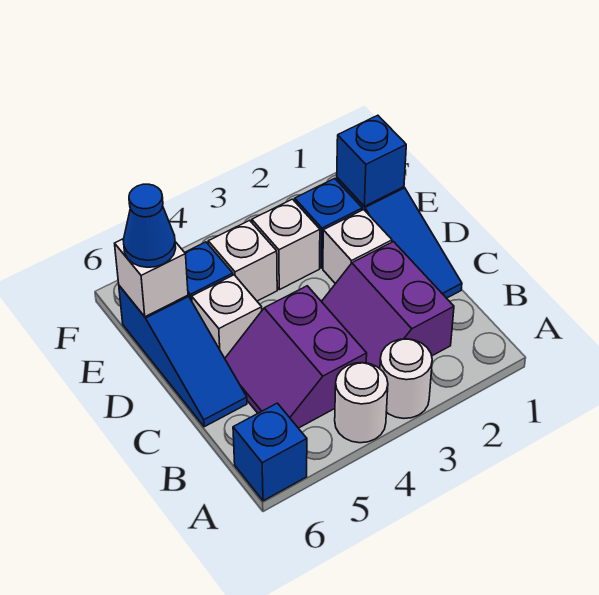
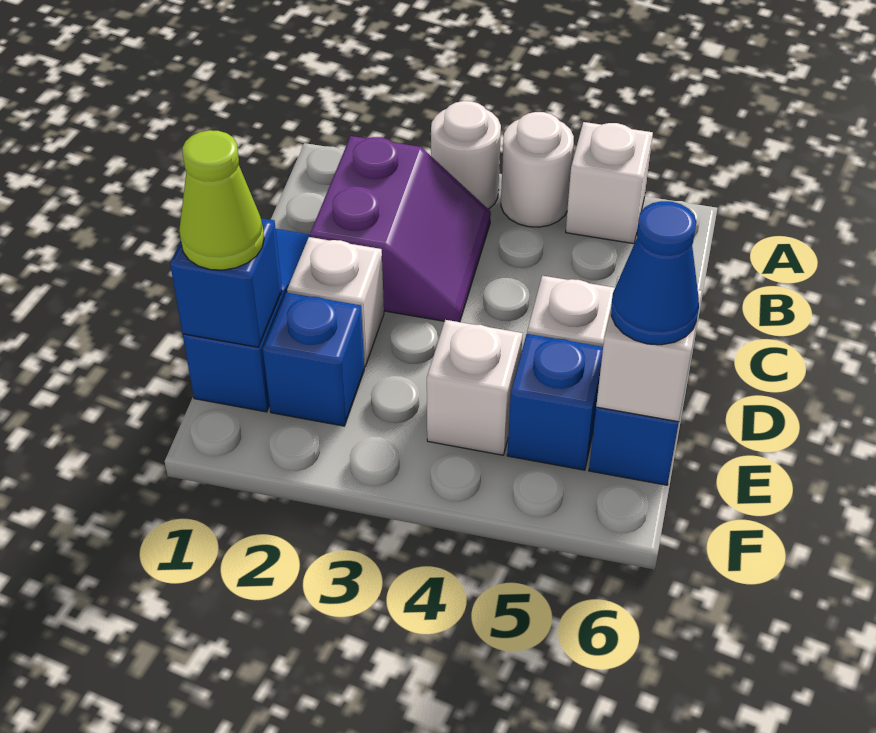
blue 1x1 brick [233,403,307,501] -> none
purple 2x2 slope [225,286,367,428] -> none
none -> lime 1x1 cone [179,130,264,270]
white 1x1 brick [252,199,320,290] -> white 1x1 brick moved to [566,122,653,244]

